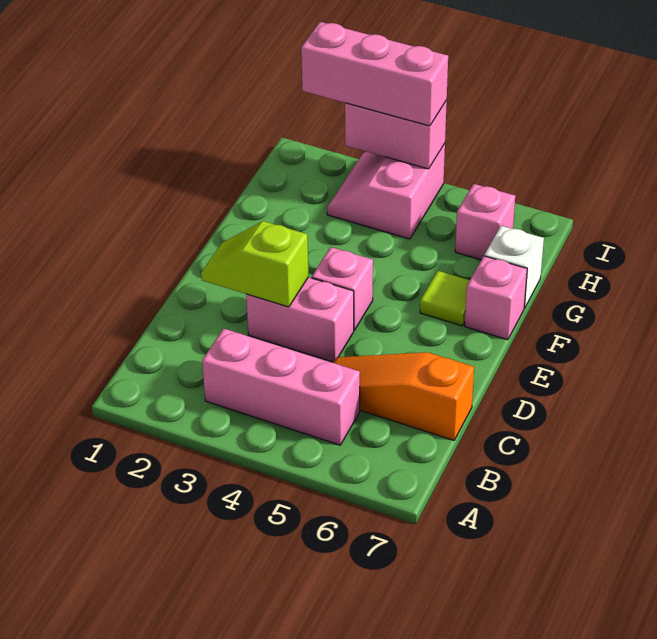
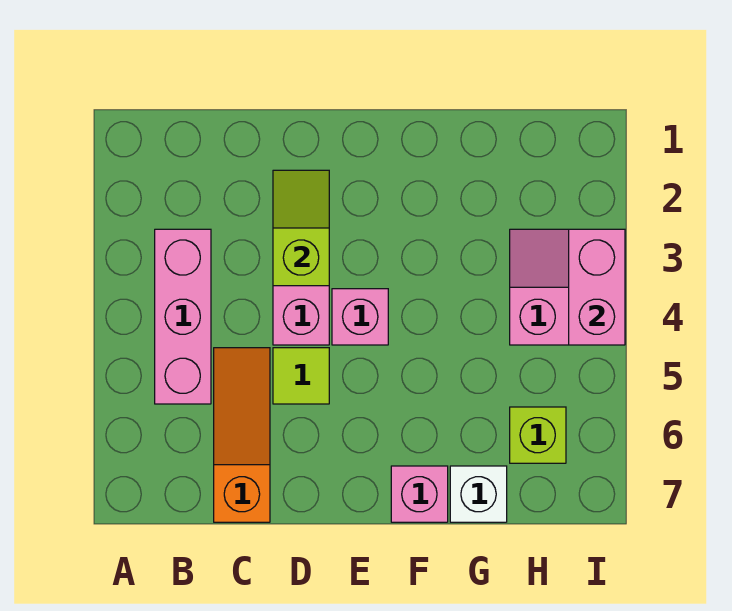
lime 1x1 tile [420,271,470,326] -> lime 1x1 tile moved to [273,348,329,404]
pink 1x1 brick [455,184,515,260] -> lime 1x1 brick [510,407,566,463]
pink 1x3 brick [301,22,448,126] -> none

